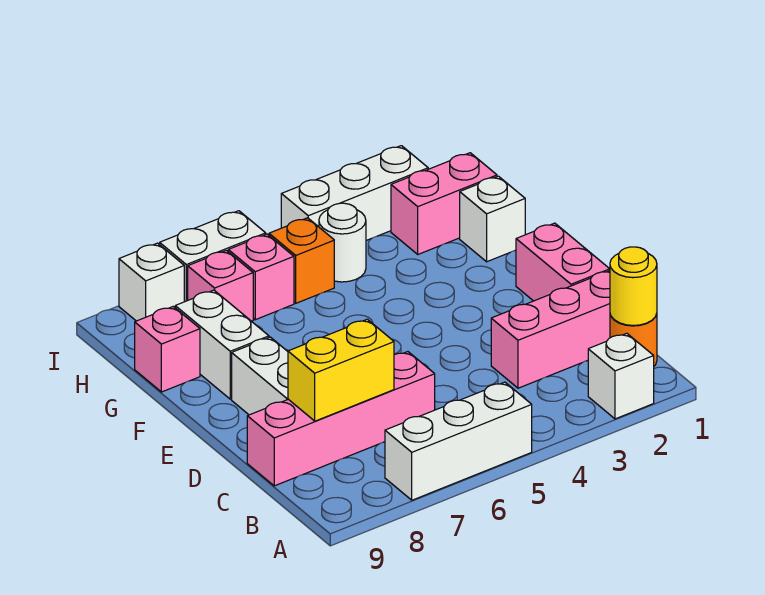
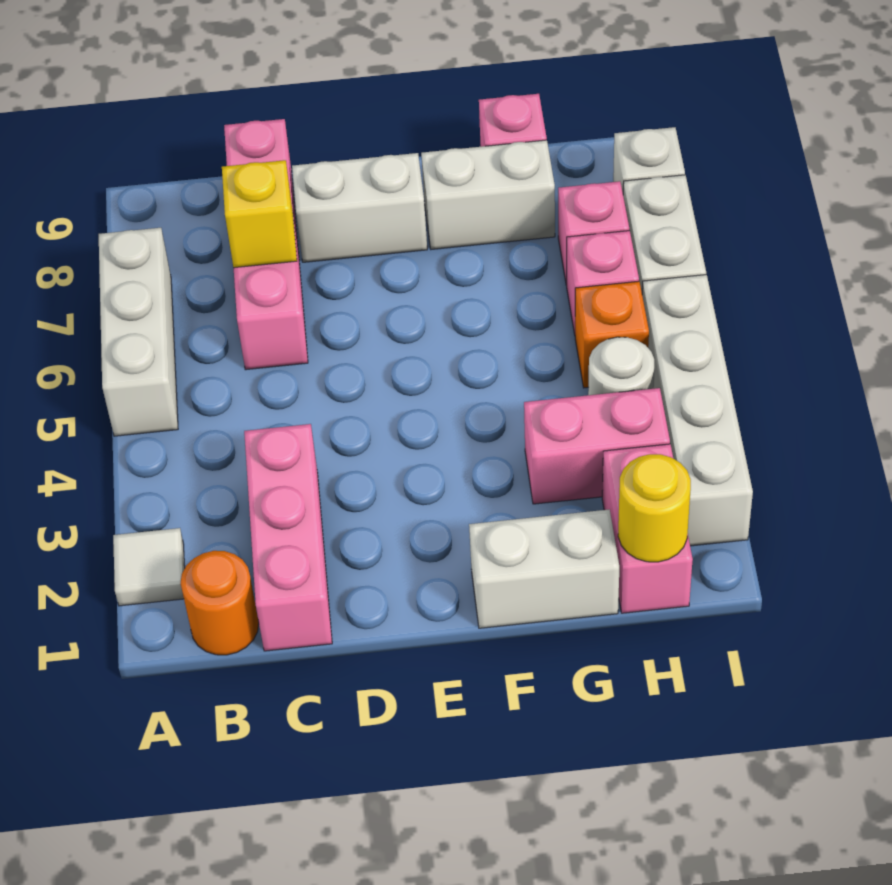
white 1x1 brick [588,333,654,419] -> white 1x1 tile [113,528,185,606]
yellow 1x1 round brick [610,247,657,325] -> yellow 1x1 round brick moved to [618,454,691,562]
yellow 1x2 brick [288,319,394,421] -> yellow 1x1 brick [222,160,297,268]
pink 1x2 brick [516,223,610,301] -> pink 1x2 brick moved to [524,388,670,504]
white 1x1 brick [460,176,525,262] -> white 1x2 brick [469,509,619,628]
white 1x3 brick [281,146,428,240] -> white 1x4 brick [642,275,753,546]

